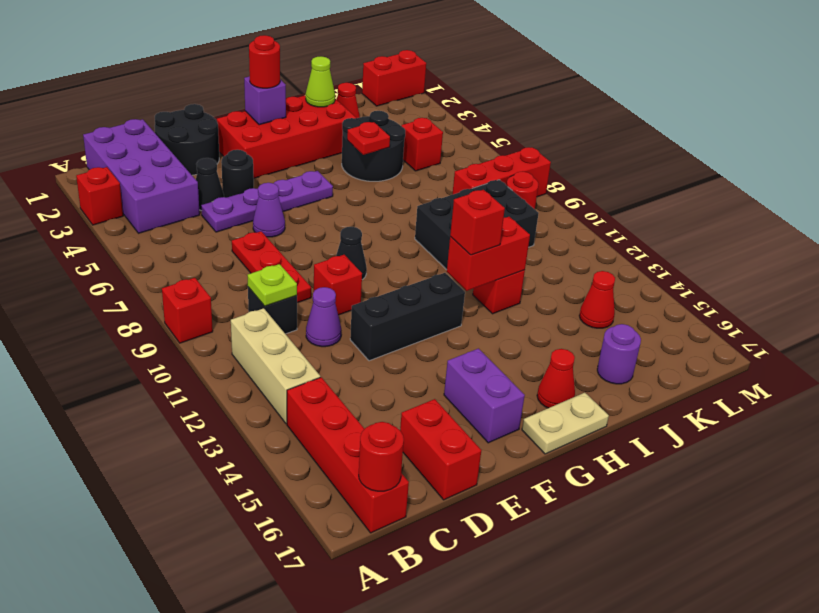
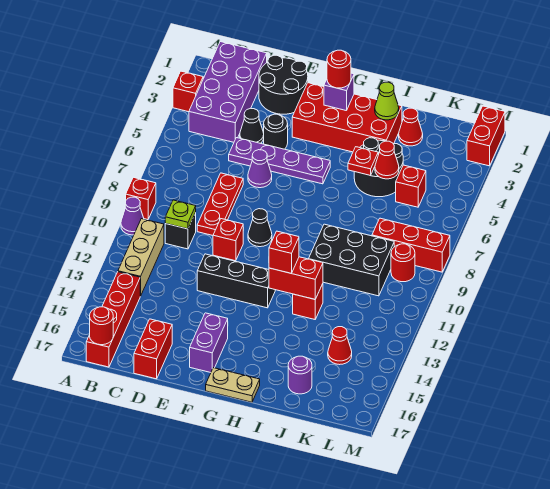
purple 1x1 cone [306,287,341,347] -> purple 1x1 cone moved to [121,197,144,235]
red 1x1 cone [537,349,575,408] -> red 1x1 cone moved to [375,141,399,179]
red 1x2 brick [362,50,426,106] -> red 1x2 brick turned to [467,106,505,166]

